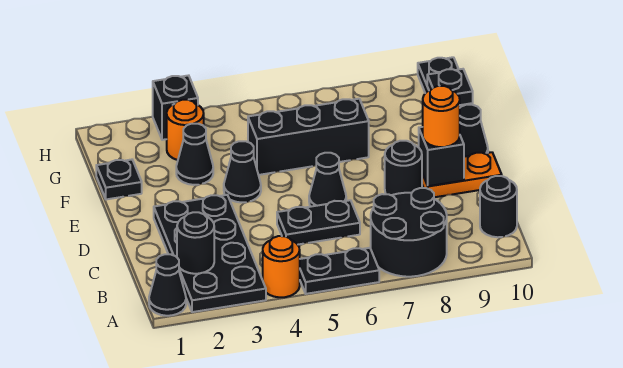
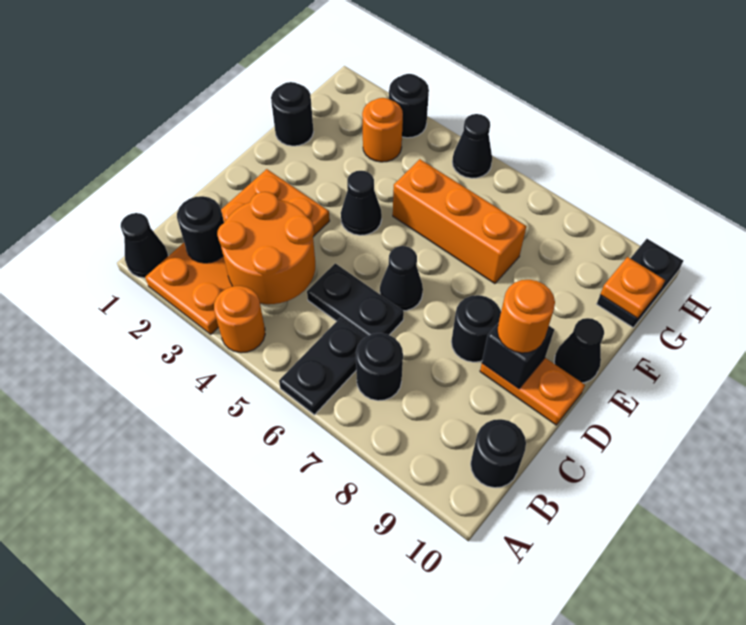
black 2x4 plate [154,195,266,312] -> orange 2x4 plate [145,169,330,334]
black 1x2 plate [300,248,379,294] -> black 1x2 plate turned to [279,318,366,415]
black 2x2 round brick [371,188,447,277] -> black 1x1 round brick [356,333,403,401]
none -> orange 2x2 round brick [217,192,315,304]
black 1x1 plate [96,160,142,199] -> black 1x1 round brick [271,82,313,146]
black 1x1 cone [176,124,213,185] -> black 1x1 cone moved to [452,114,492,178]
black 1x3 brick [248,99,369,175] -> orange 1x3 brick [393,159,526,284]
black 1x1 plate [427,69,473,105] -> orange 1x1 plate [600,257,665,318]
black 1x1 brick [153,75,198,140] -> black 1x1 round brick [389,74,429,138]

